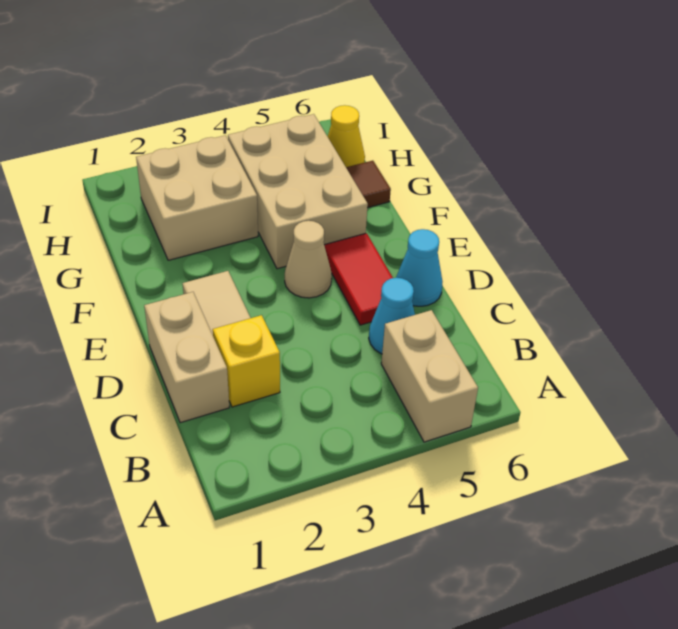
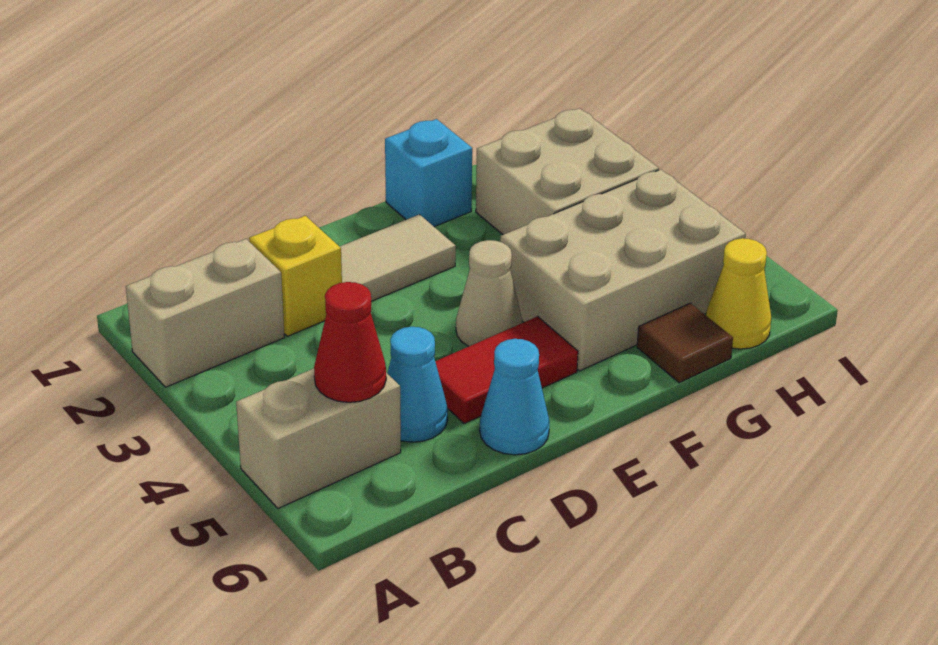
none -> red 1x1 cone [314,282,386,402]
tan 1x2 brick [144,292,229,423] -> tan 1x2 brick moved to [126,239,284,387]
none -> cyan 1x1 brick [385,119,472,227]

